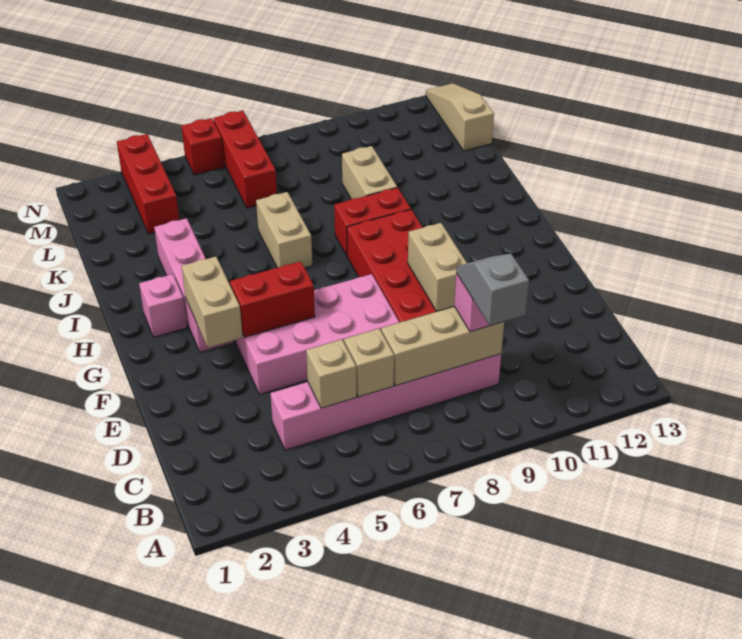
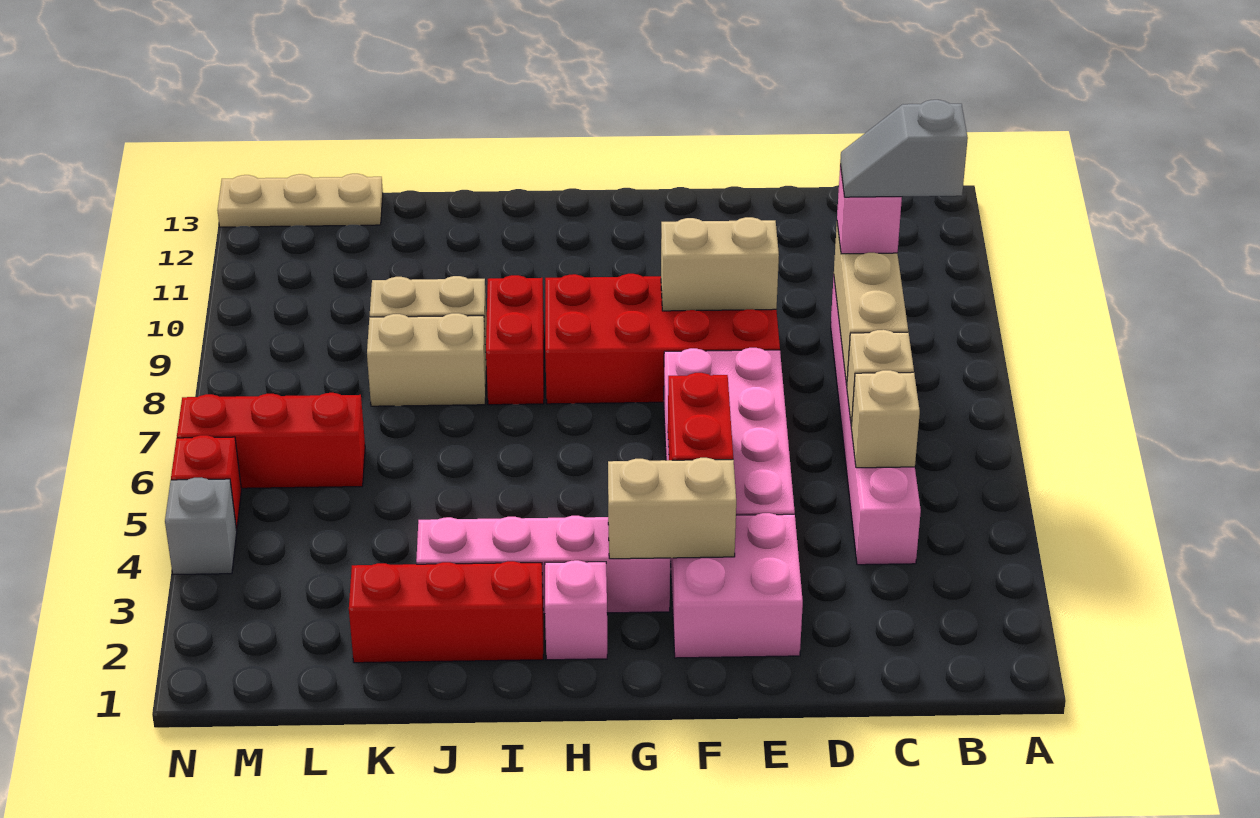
none -> pink 2x2 brick [671,513,803,658]
tan 1x2 brick [256,192,312,268] -> tan 1x2 brick moved to [367,313,486,406]
red 1x3 brick [117,134,179,234] -> red 1x3 brick moved to [349,561,543,663]
tan 1x3 slope [426,83,494,151] -> tan 1x3 plate [218,174,383,227]
none -> grey 1x1 brick [165,477,237,574]

